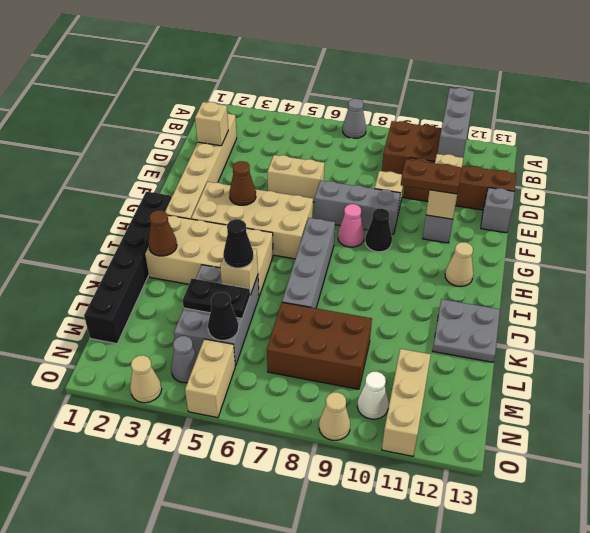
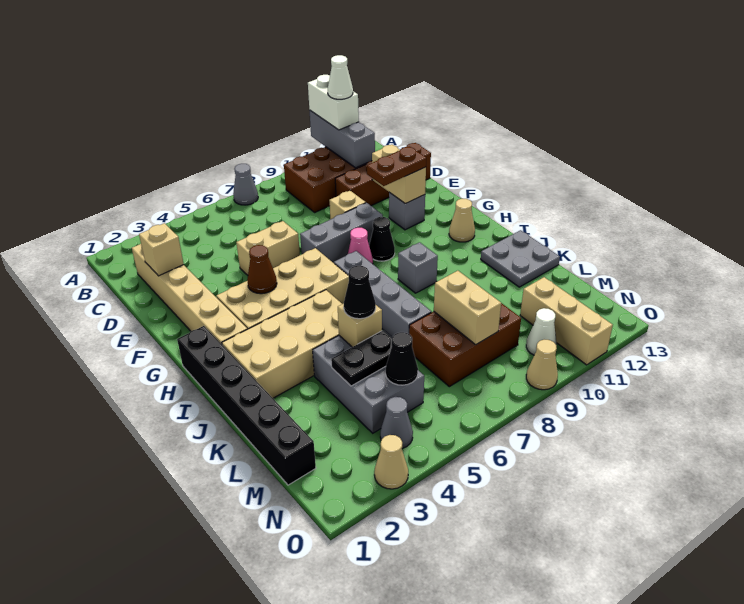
none -> white 1x2 brick [308,75,359,130]
none -> white 1x1 cone [328,55,353,99]
grey 1x1 brick [481,187,514,233] -> grey 1x1 brick moved to [398,242,438,293]
brown 1x1 cone [148,210,177,256] -> none
tan 1x2 brick [185,339,235,418] -> tan 1x2 brick moved to [434,271,501,345]

